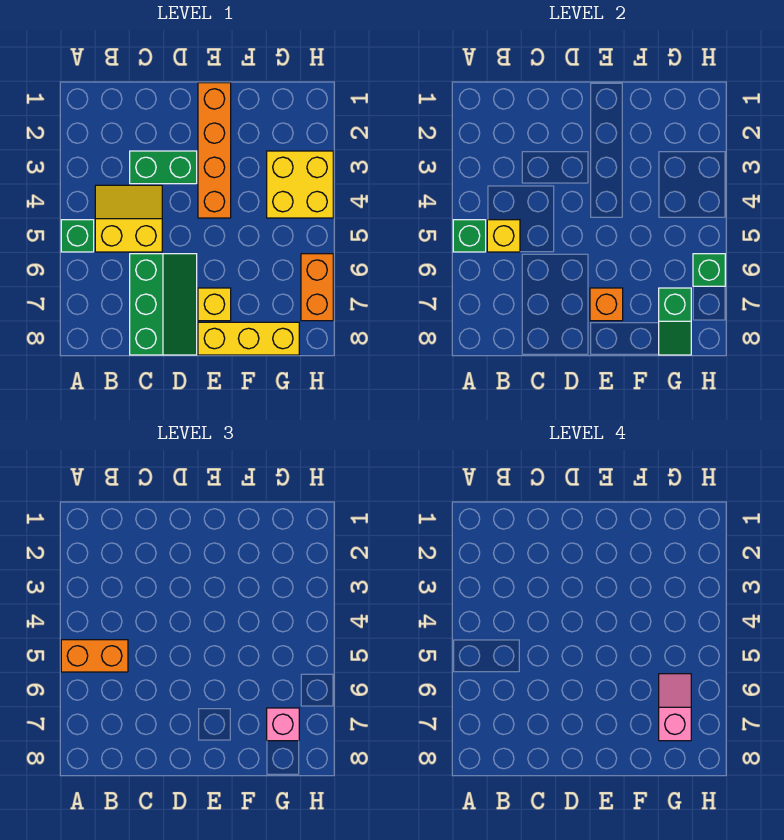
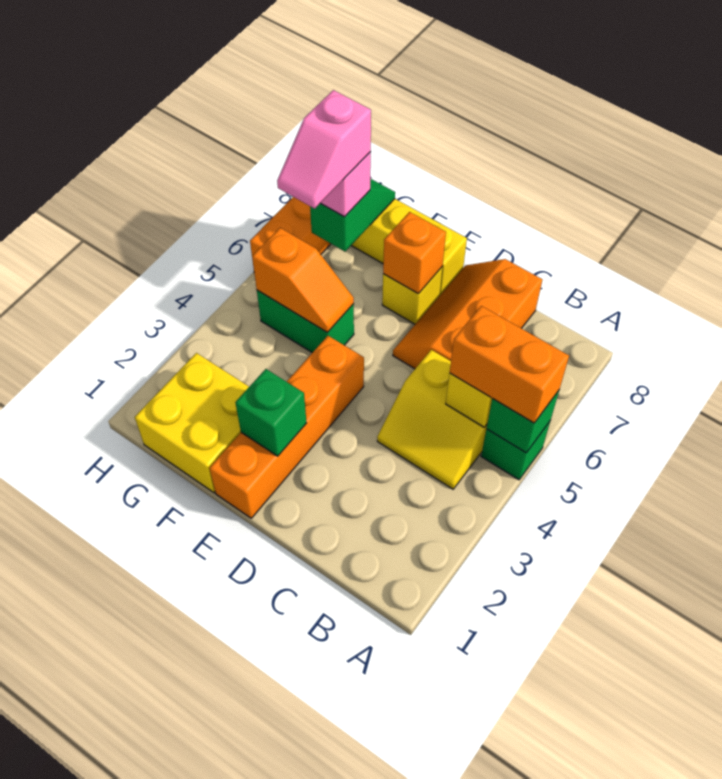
green 1x2 brick [130,151,197,184] -> green 1x2 brick moved to [257,290,354,353]
green 2x3 slope [130,254,197,355] -> orange 2x3 slope [393,259,542,369]
none -> orange 1x2 slope [252,228,354,332]
yellow 2x2 brick [267,151,333,218] -> yellow 2x2 brick moved to [135,353,249,493]
green 1x1 brick [693,254,725,286] -> green 1x1 brick moved to [235,369,306,456]

